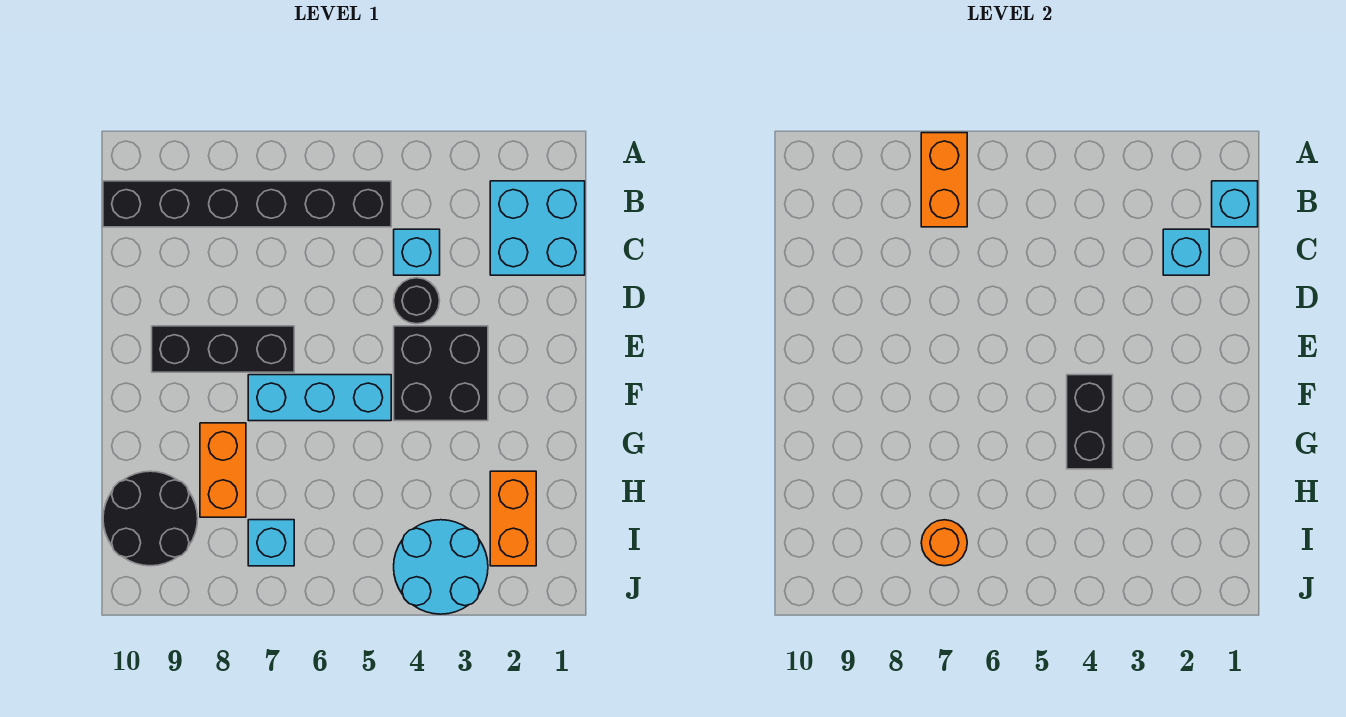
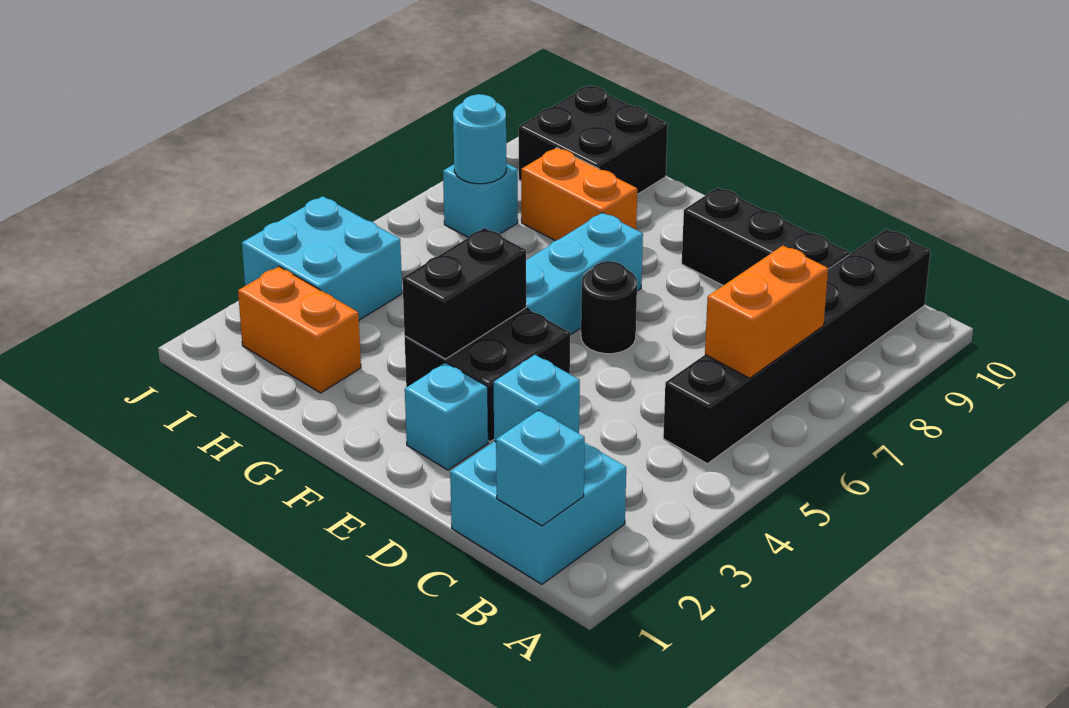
orange 1x2 brick [921,133,967,227] -> orange 1x2 brick turned to [705,246,828,378]
cyan 1x1 brick [394,229,440,275] -> cyan 1x1 brick moved to [405,363,488,470]
black 1x1 round brick [394,278,440,324] -> black 1x1 round brick moved to [581,261,637,354]
black 1x3 brick [152,326,294,372] -> black 1x3 brick turned to [682,188,849,285]
black 1x2 brick [1067,375,1113,469] -> black 1x2 brick turned to [402,228,526,359]
black 2x2 round brick [103,471,198,566] -> black 2x2 brick [519,86,668,194]
cyan 2x2 round brick [394,520,488,614] -> cyan 2x2 brick [242,196,402,320]
orange 1x1 round brick [921,520,967,566] -> cyan 1x1 round brick [453,94,506,184]

